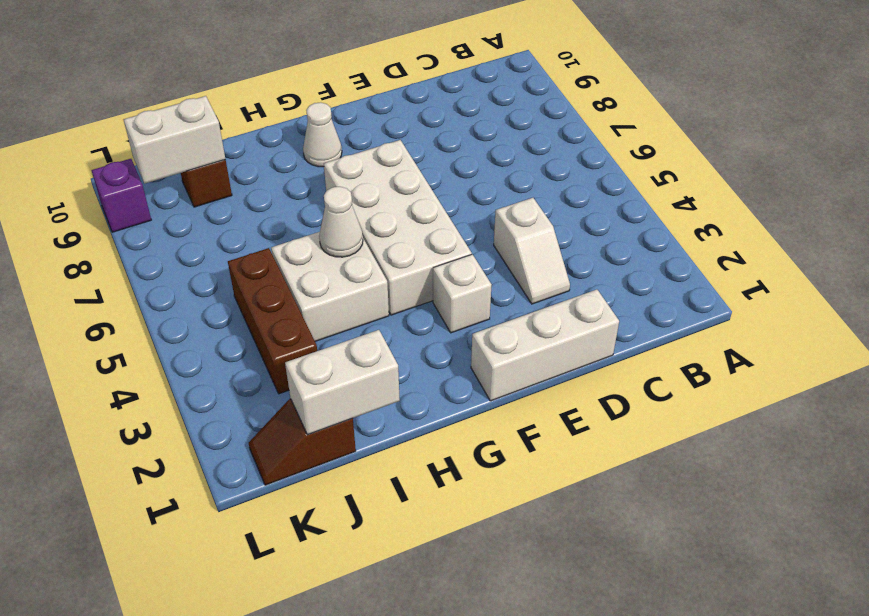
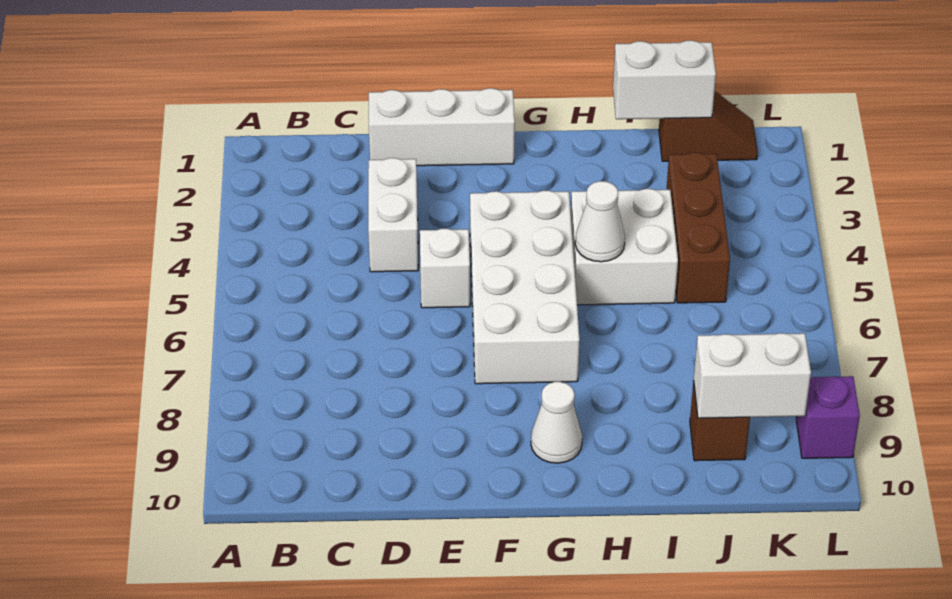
white 1x2 slope [494,198,570,304] -> white 1x2 brick [368,158,418,272]
white 1x1 brick [433,254,492,333] -> white 1x1 brick moved to [420,229,470,308]

